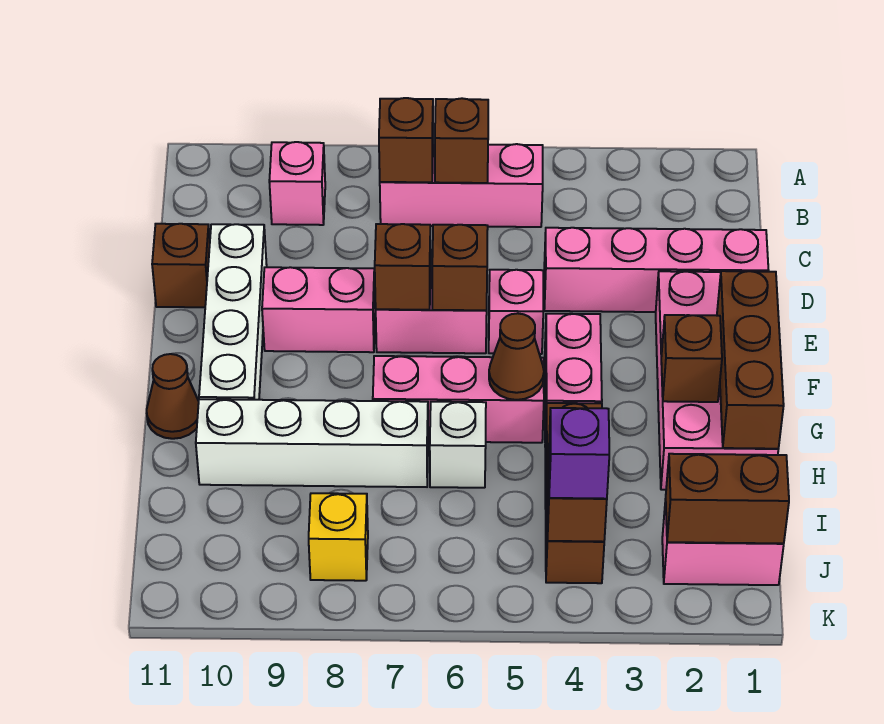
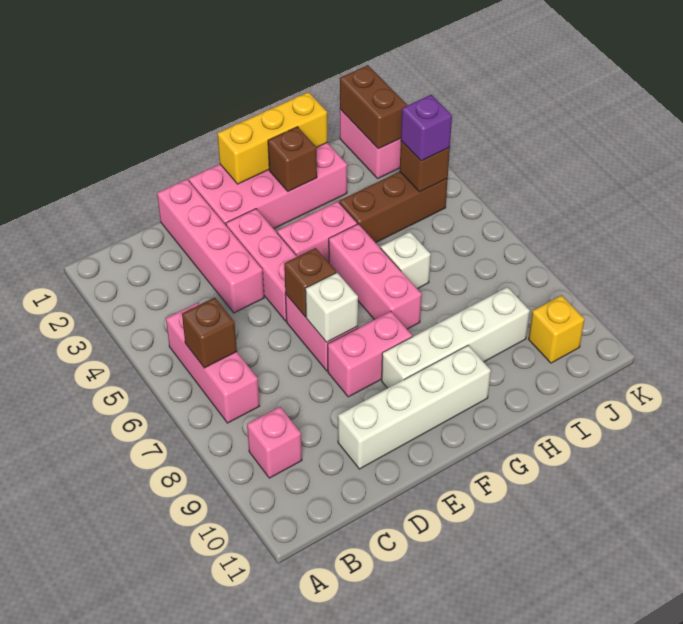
brown 1x1 brick [379,98,433,182] -> none
brown 1x1 brick [152,224,210,307] -> none
pink 1x1 brick [489,270,543,354] -> pink 1x3 brick [226,209,297,321]
brown 1x1 brick [375,224,431,310] -> white 1x1 brick [305,273,358,342]
pink 1x2 brick [262,267,375,352] -> pink 1x2 brick turned to [328,311,412,397]
brown 1x3 brick [717,271,784,449] -> yellow 1x3 brick [217,92,327,184]
brown 1x1 cone [489,313,544,400] -> none
brown 1x1 cone [147,354,199,439] -> none
white 1x4 brick [196,399,428,487] -> white 1x4 brick turned to [382,287,530,388]
yellow 1x1 brick [309,493,368,581] -> yellow 1x1 brick moved to [529,295,585,363]

